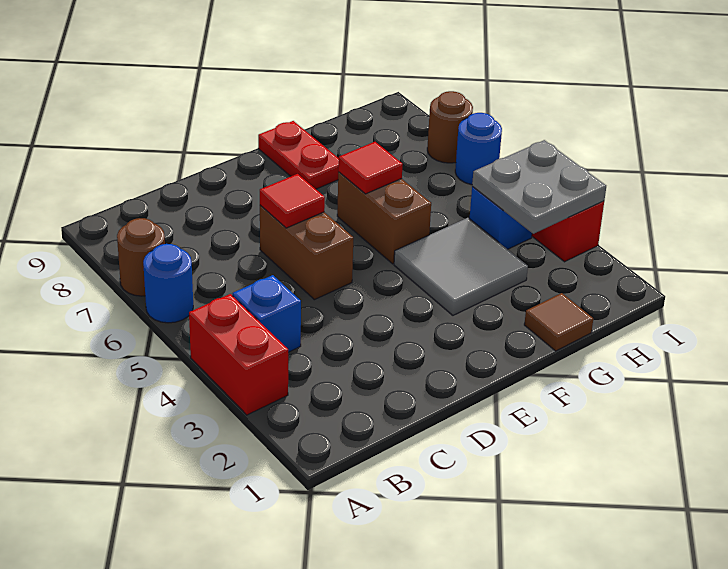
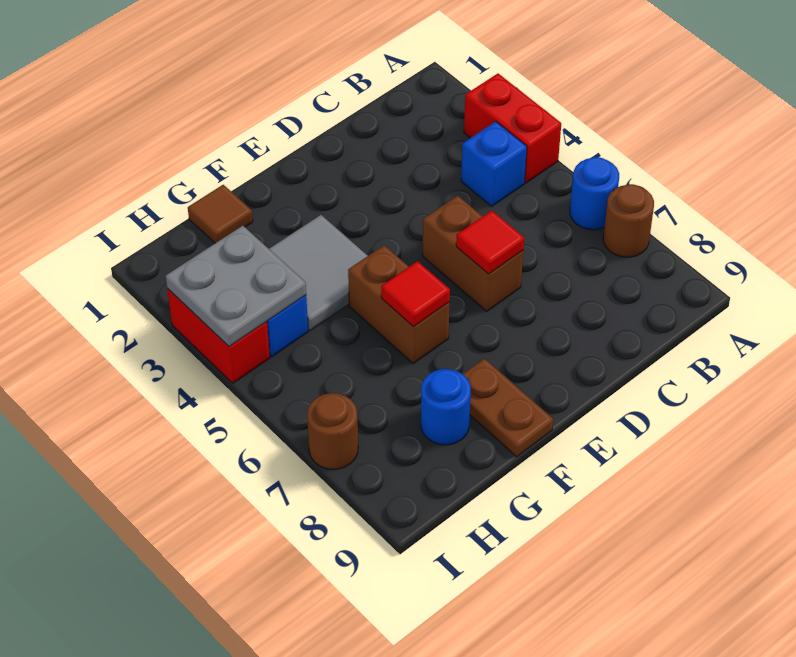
red 1x2 plate [258,121,339,189] -> brown 1x2 plate [463,359,553,457]
blue 1x1 round brick [455,113,502,185] -> blue 1x1 round brick moved to [421,369,471,445]

